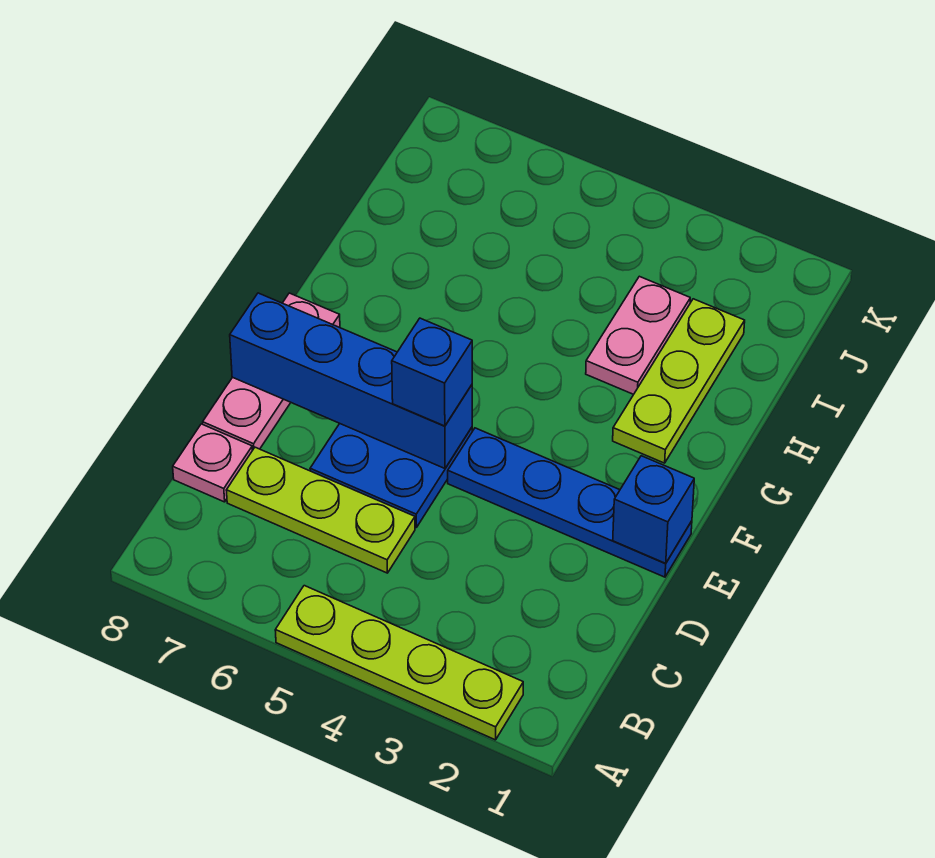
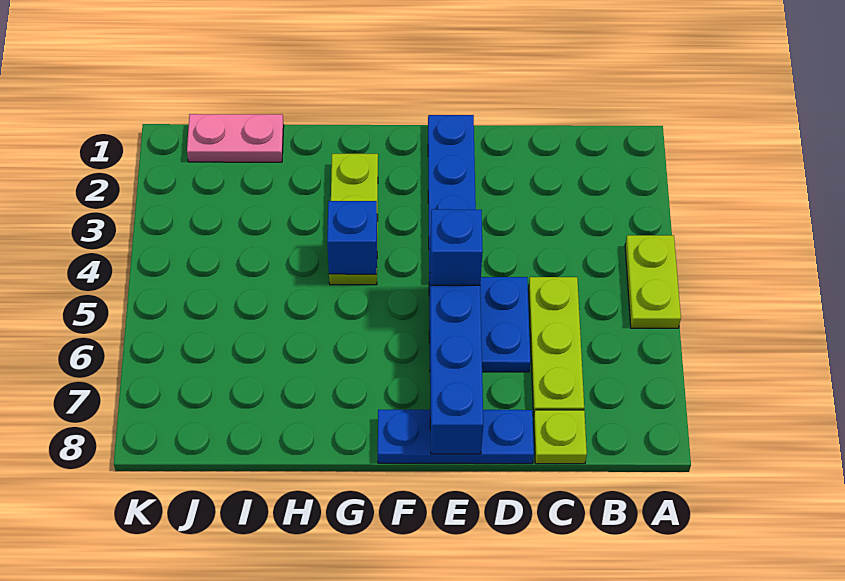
lime 1x4 plate [275,586,523,740] -> lime 1x2 plate [625,235,681,328]
pink 1x1 plate [173,424,252,502] -> lime 1x1 plate [534,410,587,464]
pink 1x3 plate [203,293,340,450] -> blue 1x3 plate [378,410,534,464]
blue 1x1 brick [613,456,694,563] -> blue 1x1 brick moved to [327,201,377,274]
lime 1x3 plate [613,299,745,463] -> lime 1x3 plate turned to [329,154,378,285]
pink 1x2 plate [586,276,690,394] -> pink 1x2 plate moved to [187,114,284,162]

